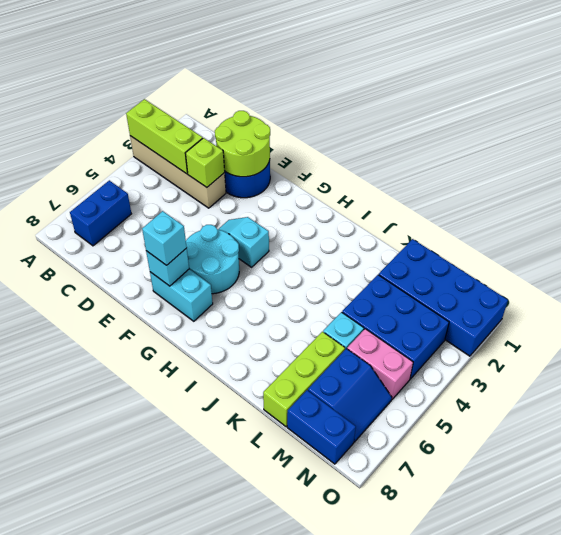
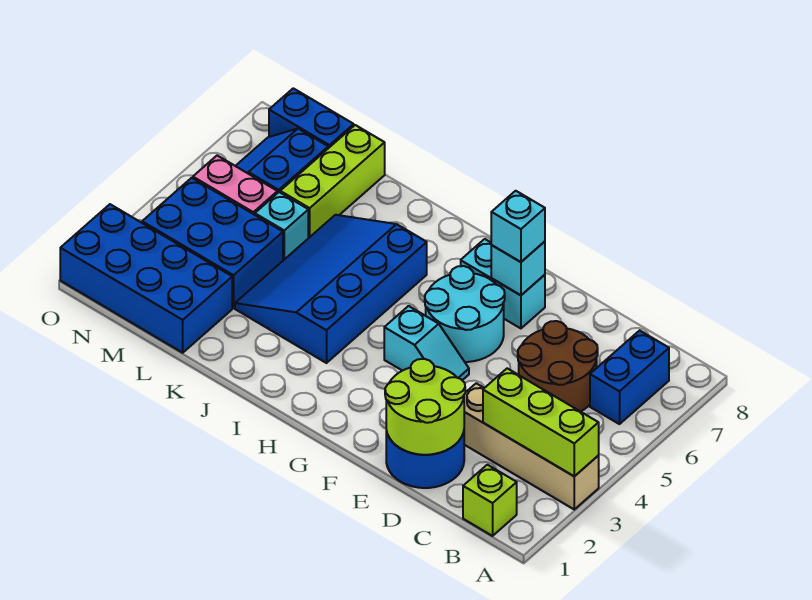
none -> brown 2x2 round brick [518,321,598,412]
lime 1x1 brick [185,138,225,187] -> lime 1x1 brick moved to [463,465,517,536]
none -> blue 3x4 slope [235,215,427,363]

